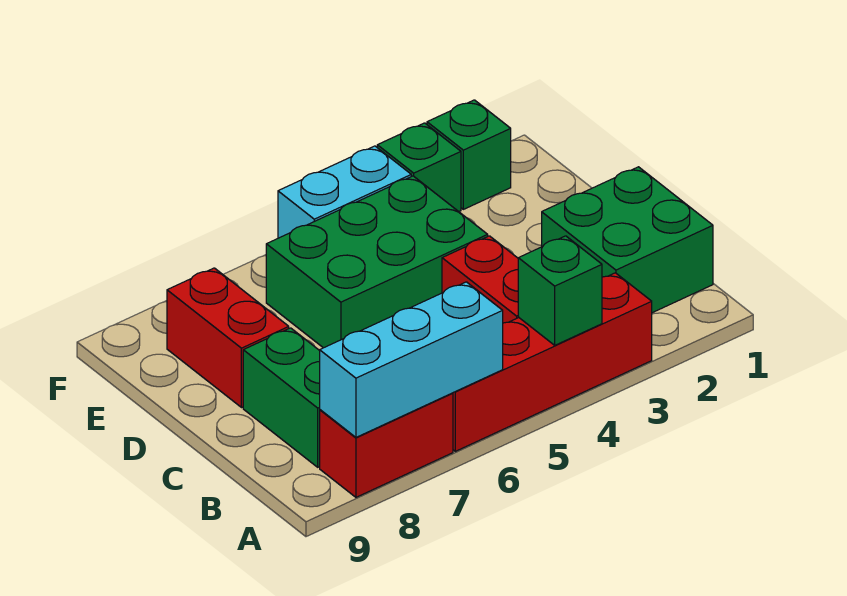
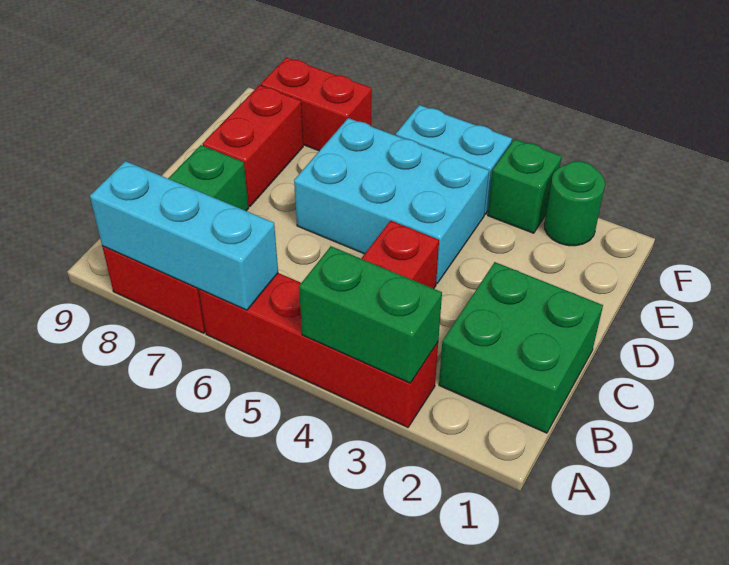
green 1x1 brick [518,236,602,345] -> green 1x2 brick [299,246,442,383]
green 2x3 brick [266,176,488,348] -> cyan 2x3 brick [294,118,489,283]
green 1x1 brick [427,100,511,209] -> green 1x1 round brick [544,161,605,246]
none -> red 1x2 brick [261,57,372,151]

